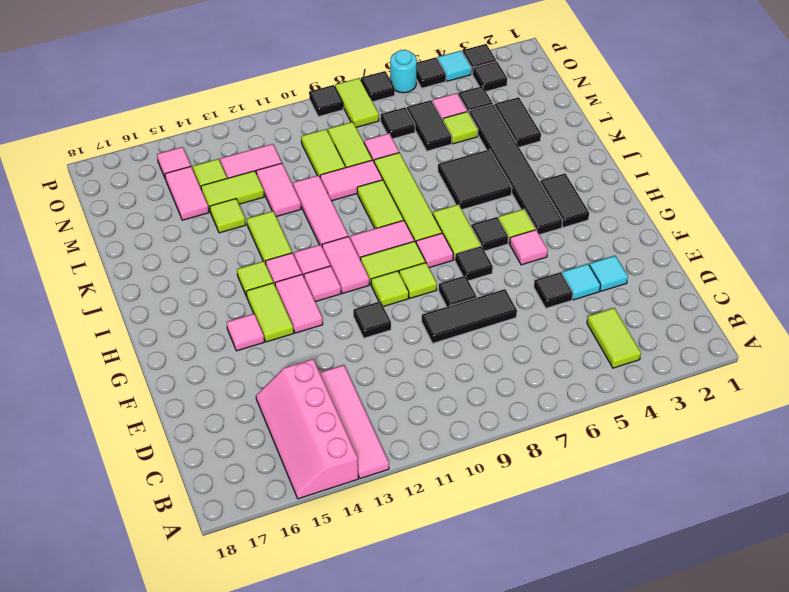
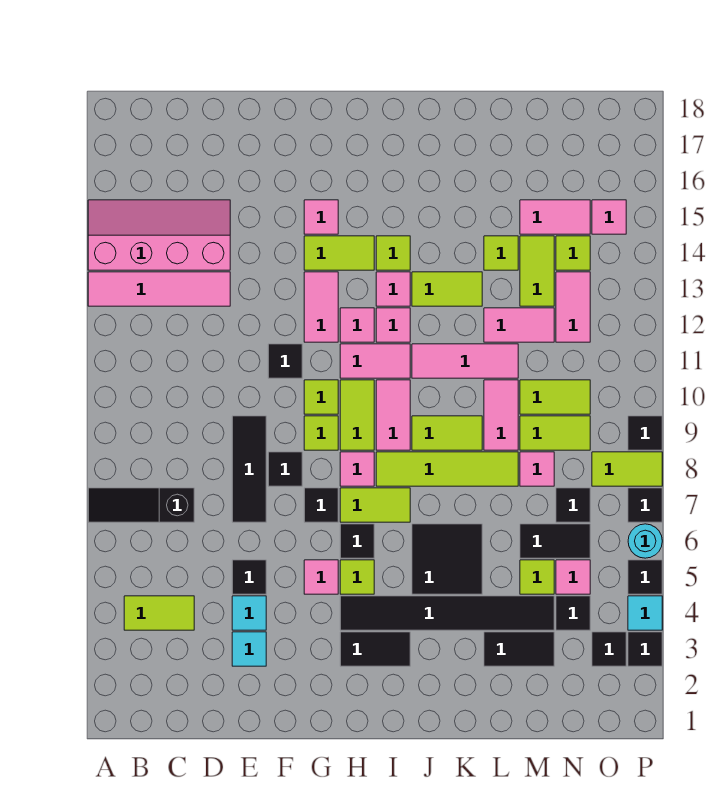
none -> black 1x3 slope [88,488,194,522]
pink 1x2 tile [275,275,323,333] -> pink 1x2 tile turned to [304,272,338,342]

